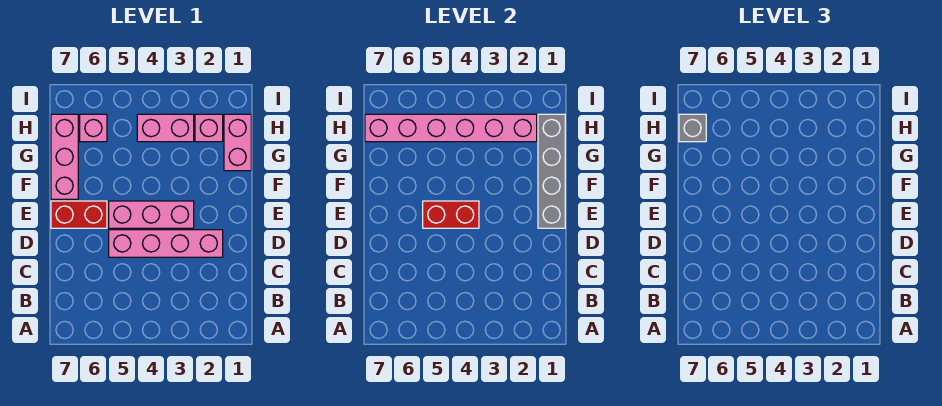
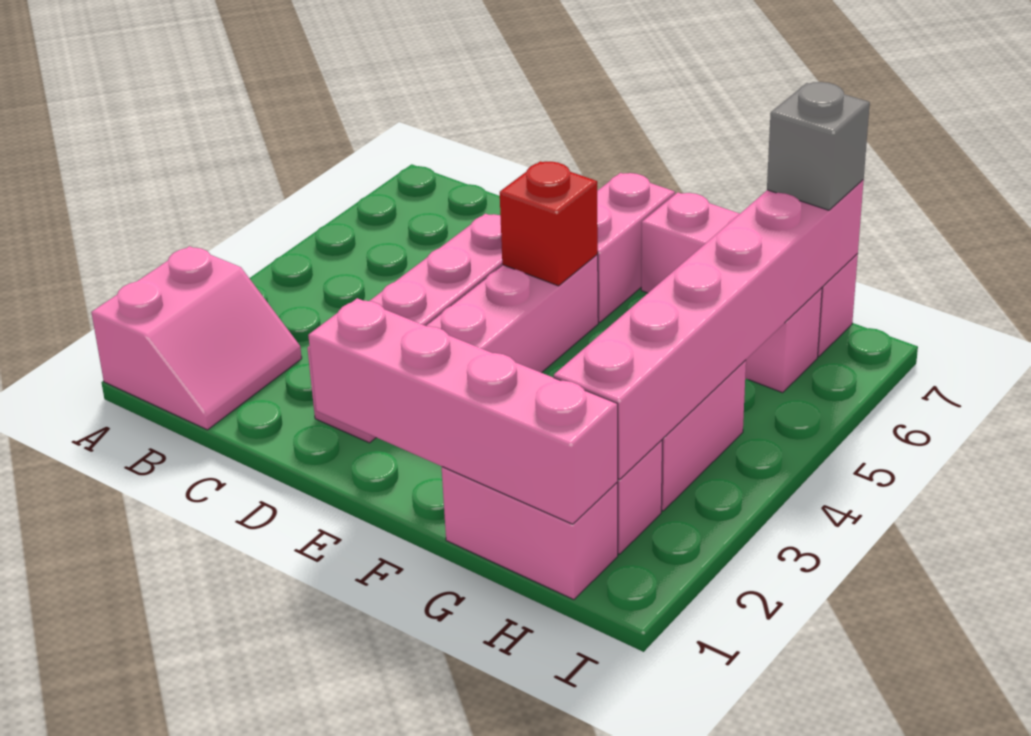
none -> pink 2x2 slope [91,246,302,430]
grey 1x4 brick [538,114,565,228] -> pink 1x4 brick [308,298,618,524]
red 1x2 brick [423,201,479,228] -> red 1x1 brick [500,161,598,286]
red 1x2 brick [51,201,107,228] -> pink 1x2 brick [597,173,675,322]

